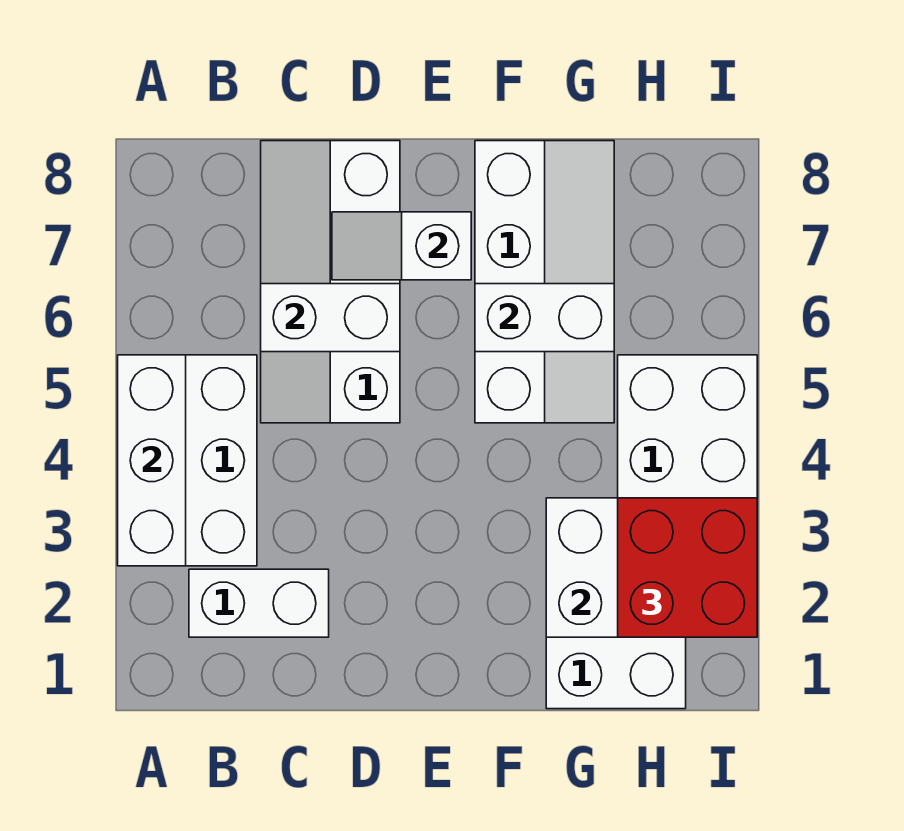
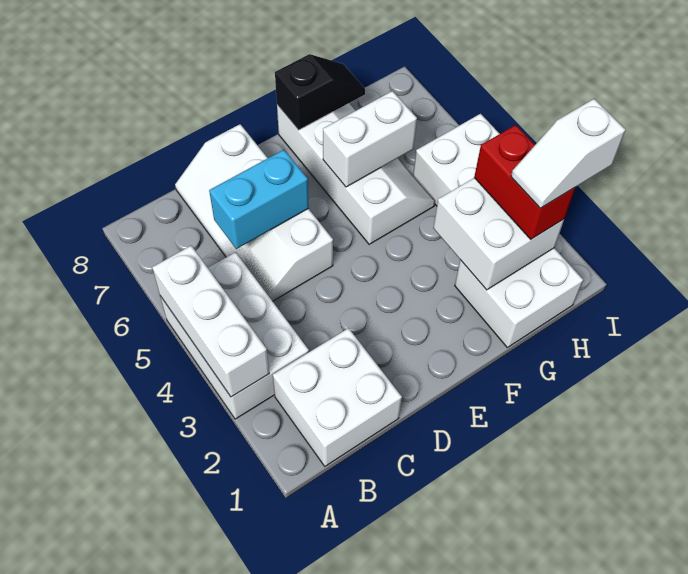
white 1x2 brick [189,569,329,637] -> white 2x2 brick [273,328,402,466]
white 1x2 brick [261,284,400,352] -> cyan 1x2 brick [209,150,309,249]
white 1x2 slope [332,212,471,280] -> white 1x2 slope moved to [511,99,626,208]
none -> black 1x2 slope [275,54,365,130]
red 2x2 brick [618,498,757,637] -> red 1x2 brick [474,125,575,239]

